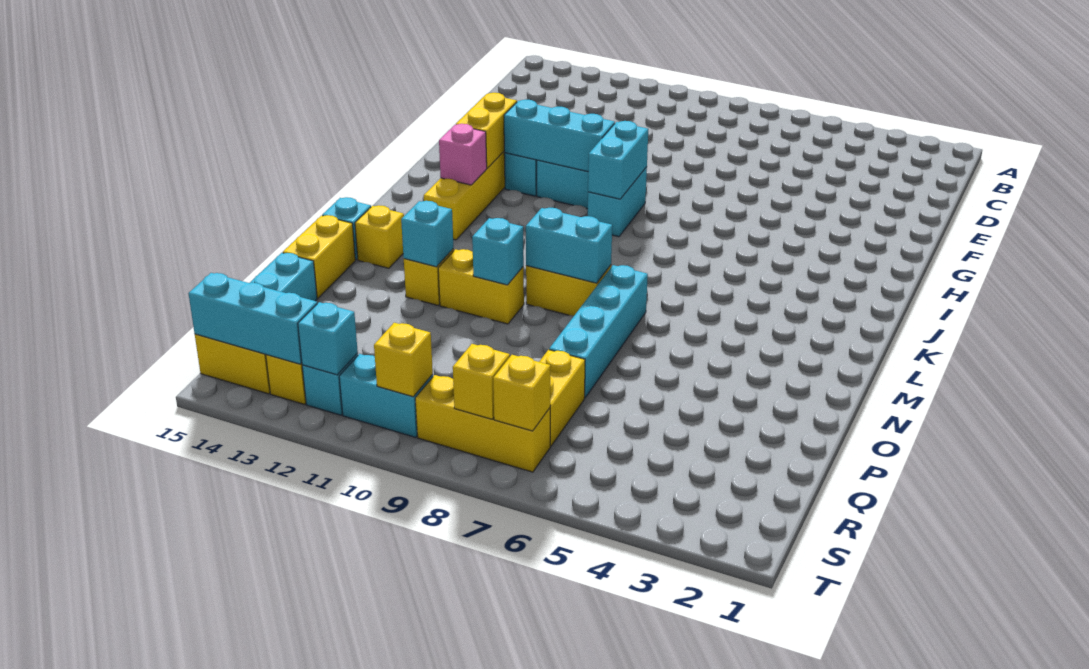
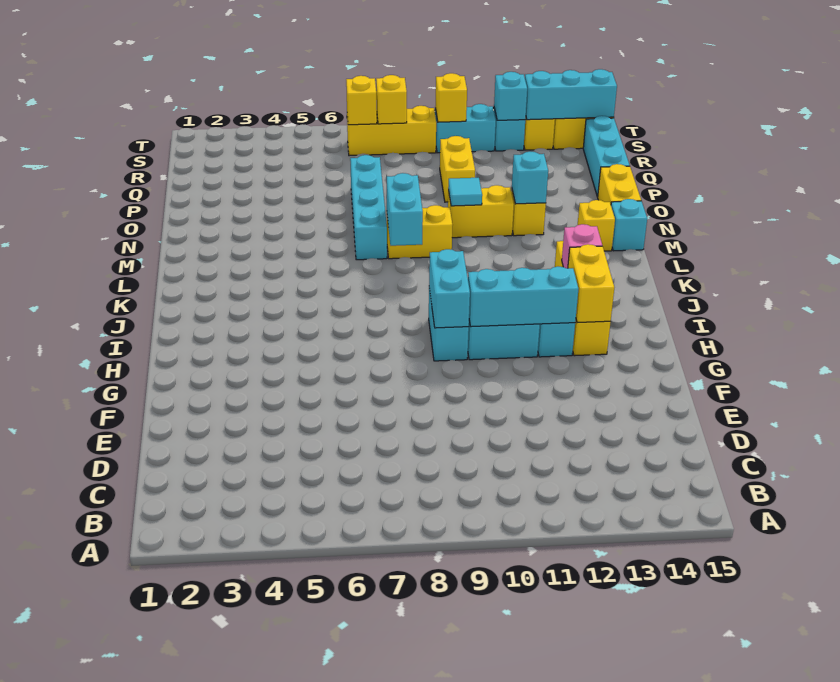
cyan 1x2 brick [526,208,612,283] -> cyan 1x2 brick turned to [387,173,423,246]
cyan 1x1 brick [472,218,524,285] -> cyan 1x1 tile [448,178,482,206]
yellow 1x2 brick [539,350,585,446] -> yellow 1x2 brick moved to [440,136,475,202]

